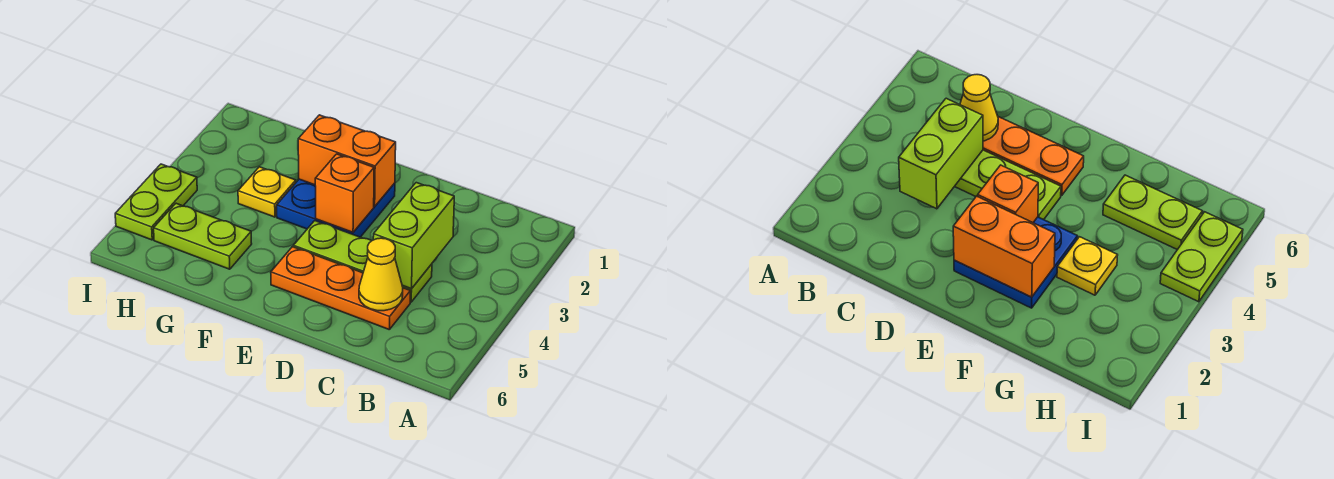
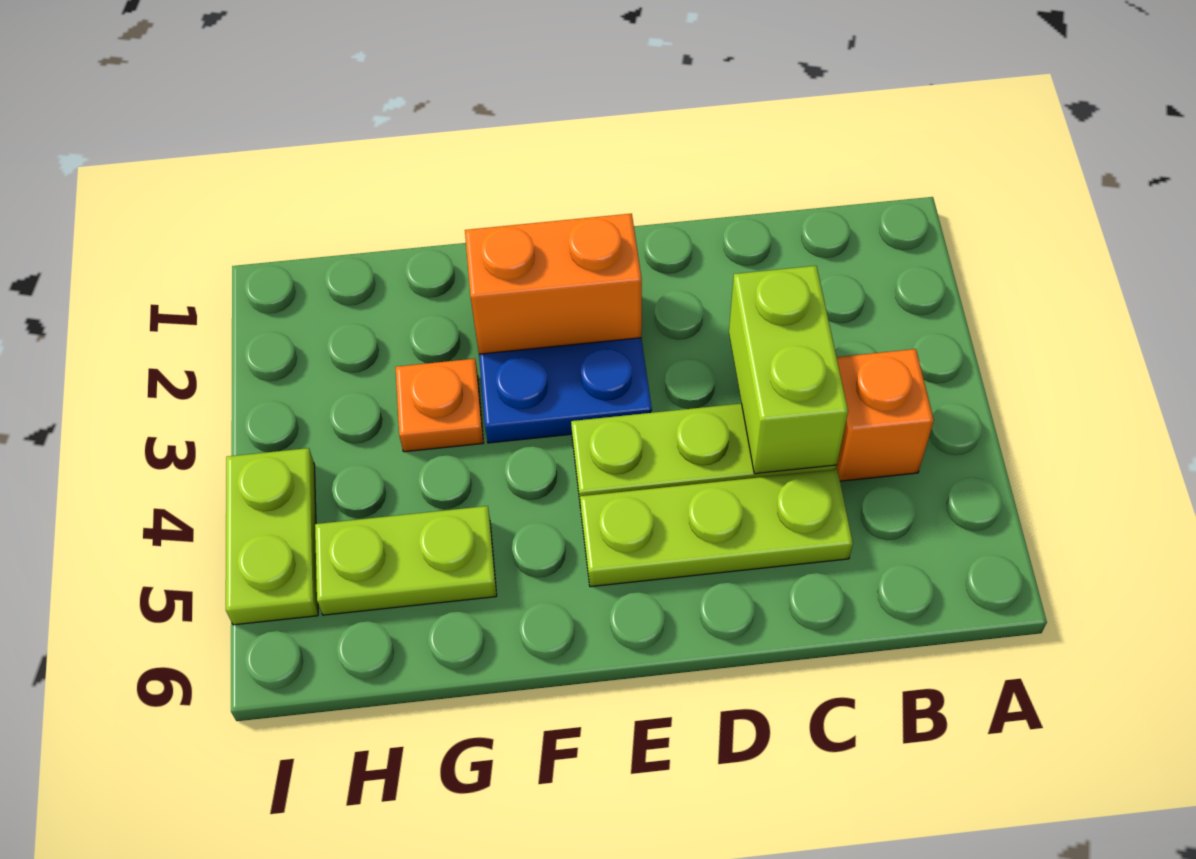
orange 1x3 plate [271,247,411,329] -> lime 1x3 plate [580,469,853,587]
yellow 1x1 cone [359,238,403,311] -> none
orange 1x1 brick [315,154,374,232] -> orange 1x1 brick moved to [836,349,934,481]
yellow 1x1 plate [238,167,296,217] -> orange 1x1 plate [395,359,484,452]

